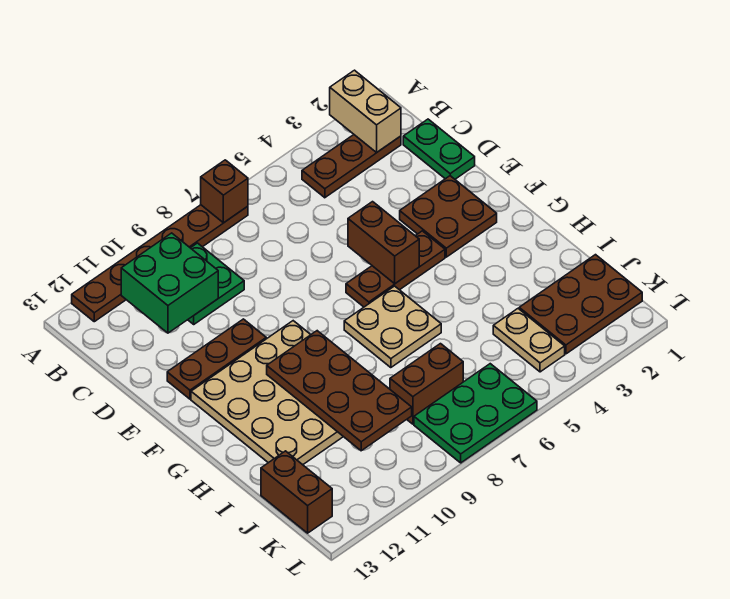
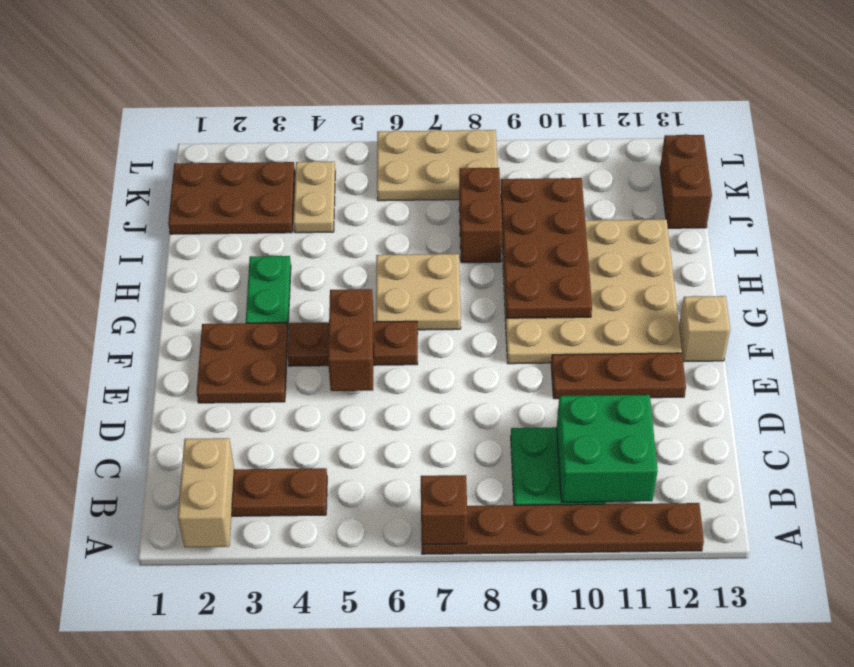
green 1x2 plate [403,119,475,179] -> green 1x2 plate moved to [246,256,291,328]
none -> tan 1x1 brick [679,296,730,362]
brown 1x2 brick [390,344,463,424] -> brown 1x2 brick turned to [459,168,502,263]
green 2x3 plate [414,364,537,463] -> tan 2x3 plate [377,130,497,201]

